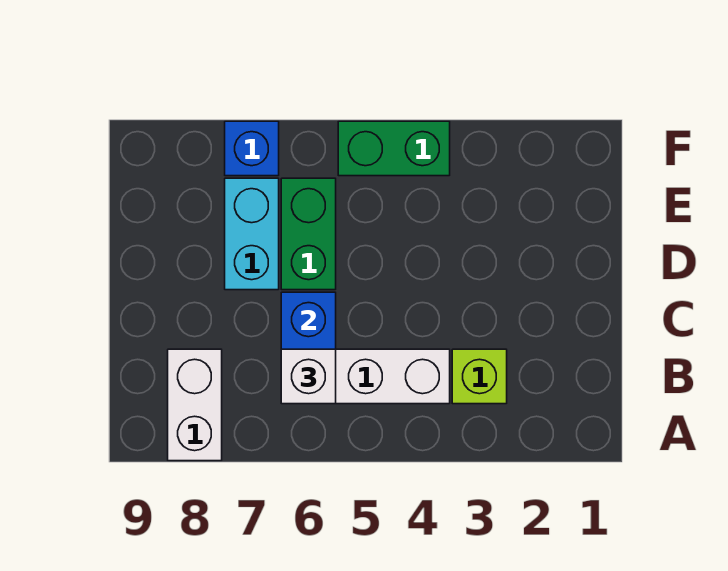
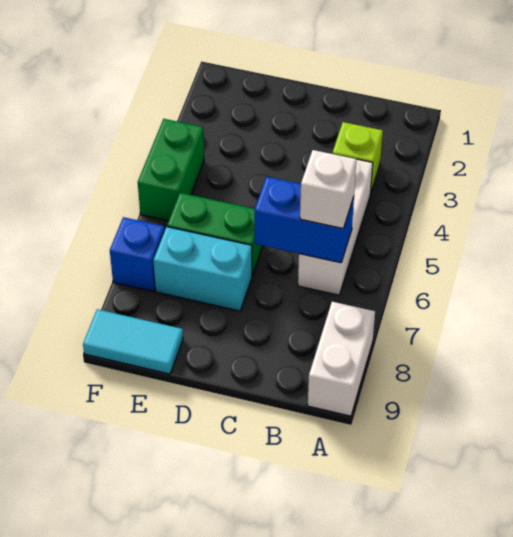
white 1x2 brick [168,349,222,461] -> white 1x2 brick turned to [308,302,375,416]
none -> cyan 1x2 tile [83,309,183,374]

